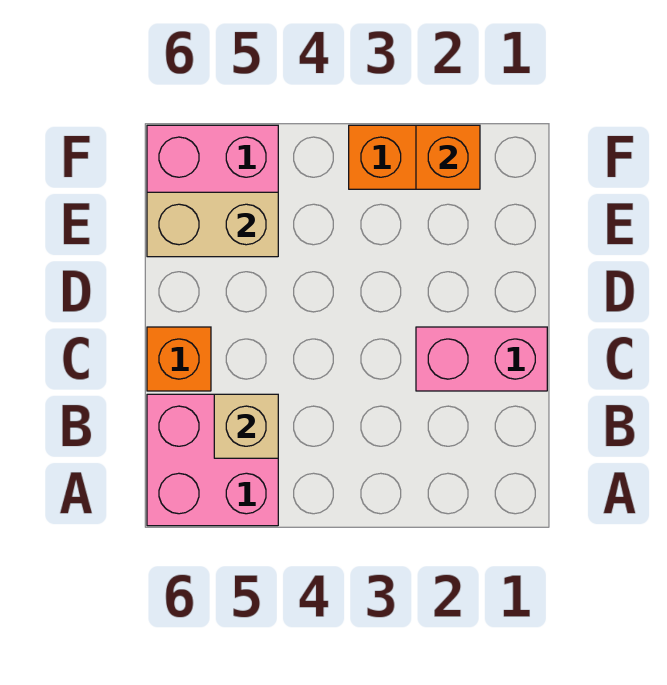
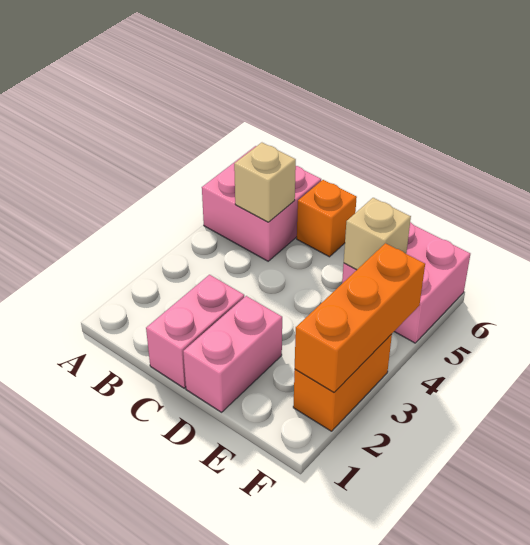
none -> pink 1x2 brick [183,296,282,412]
tan 1x2 brick [147,192,278,257] -> tan 1x1 brick [344,198,411,270]
orange 1x1 brick [416,125,480,189] -> orange 1x3 brick [295,243,425,392]

